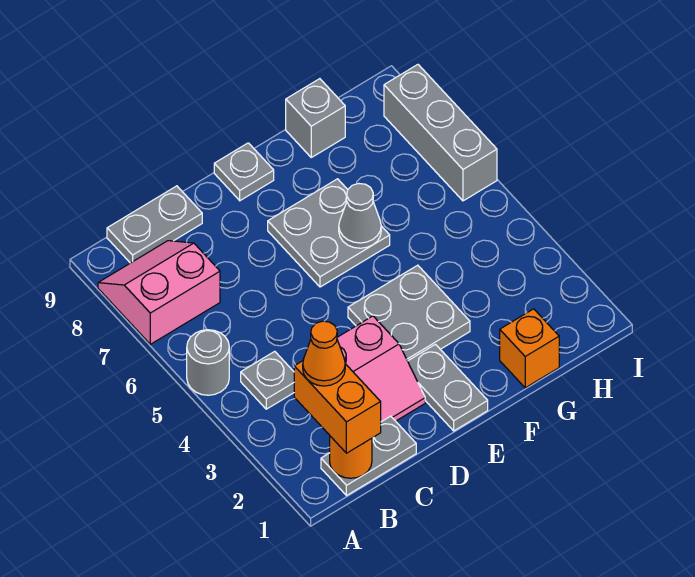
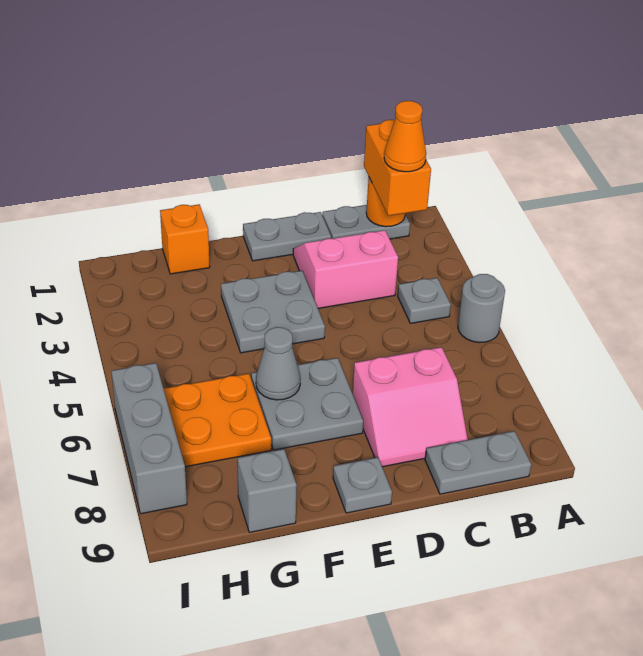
pink 2x2 slope [98,241,220,344] -> pink 2x2 slope moved to [353,347,468,467]
grey 1x2 plate [408,344,488,431] -> grey 1x2 plate turned to [243,212,331,261]
none -> orange 2x2 plate [164,373,271,467]

